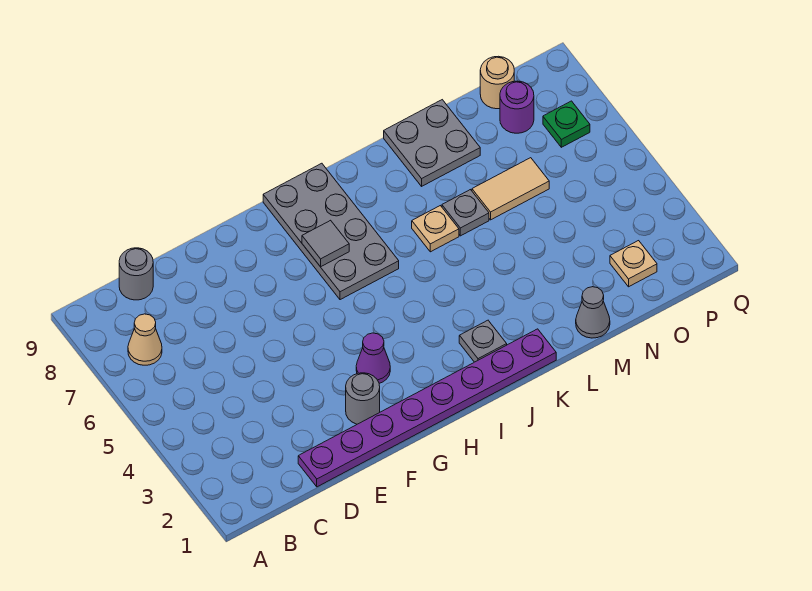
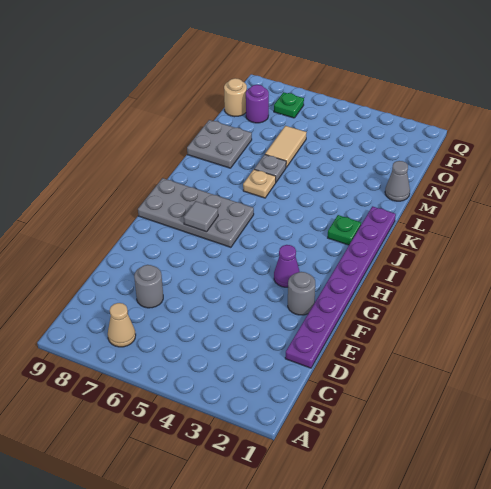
grey 1x1 round brick [119,248,153,300] -> grey 1x1 round brick moved to [134,265,163,308]
grey 1x1 plate [459,320,507,362] -> green 1x1 plate [328,215,361,245]
tan 1x1 plate [610,241,657,287] -> none

